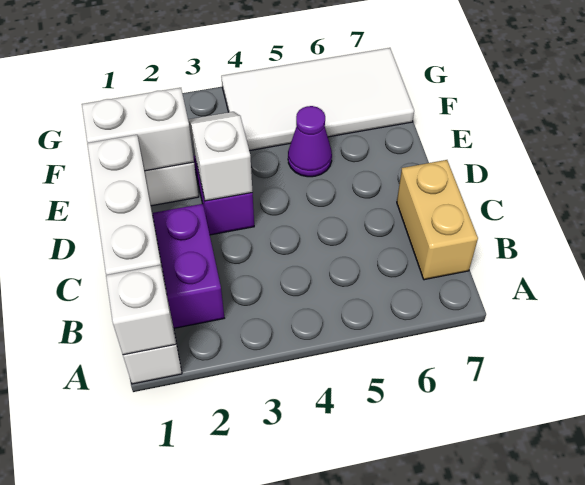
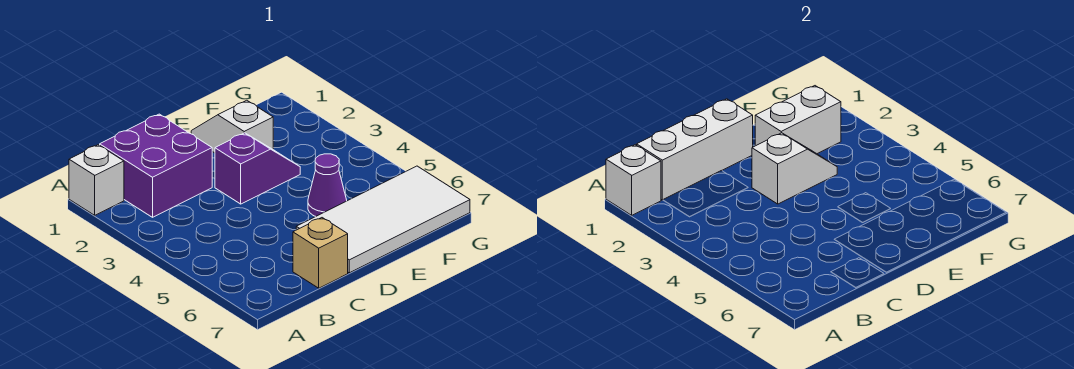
tan 1x2 brick [397,160,478,280] -> tan 1x1 brick [293,218,348,288]
white 1x2 brick [82,88,194,171] -> white 1x2 brick turned to [755,86,841,154]
white 2x4 tile [221,48,414,151] -> white 2x4 tile turned to [296,166,470,273]

